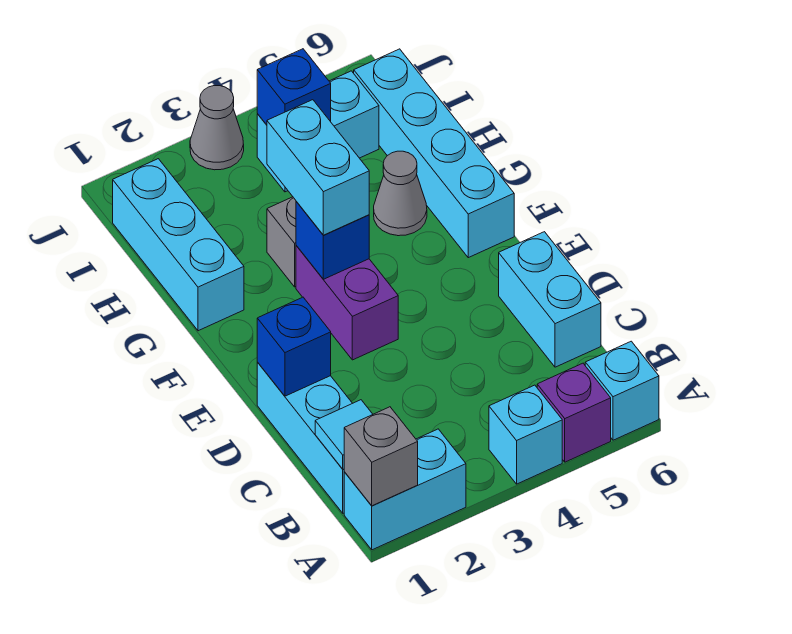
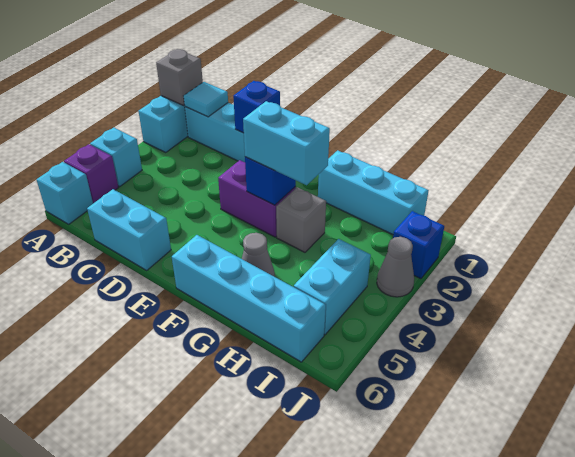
blue 1x1 brick [257,49,331,125] -> blue 1x1 brick moved to [393,211,444,279]

